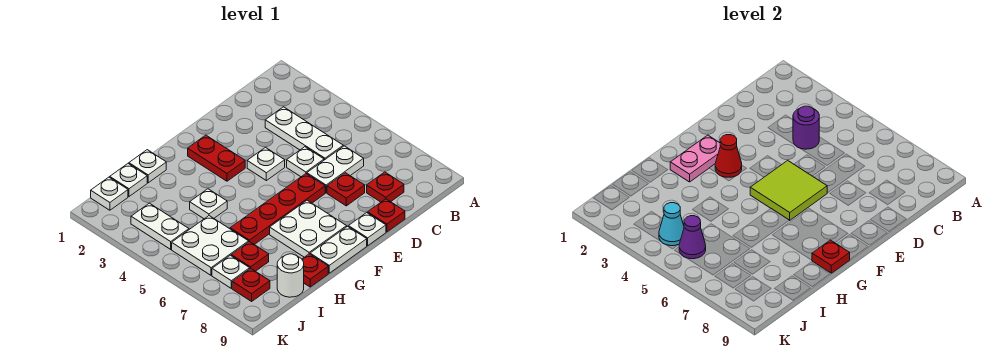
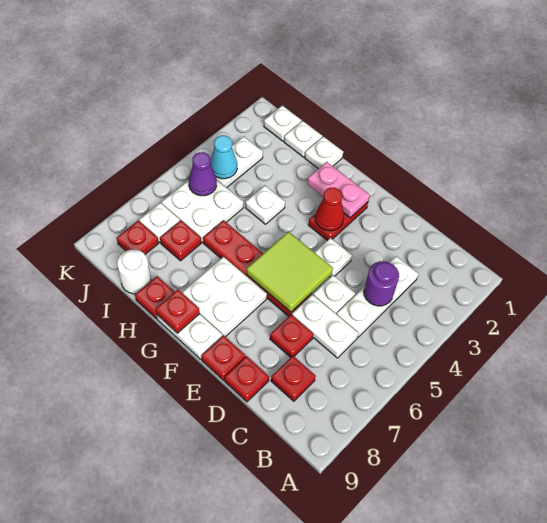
white 1x1 plate [348,213,386,246] -> red 1x1 plate [201,335,245,380]

